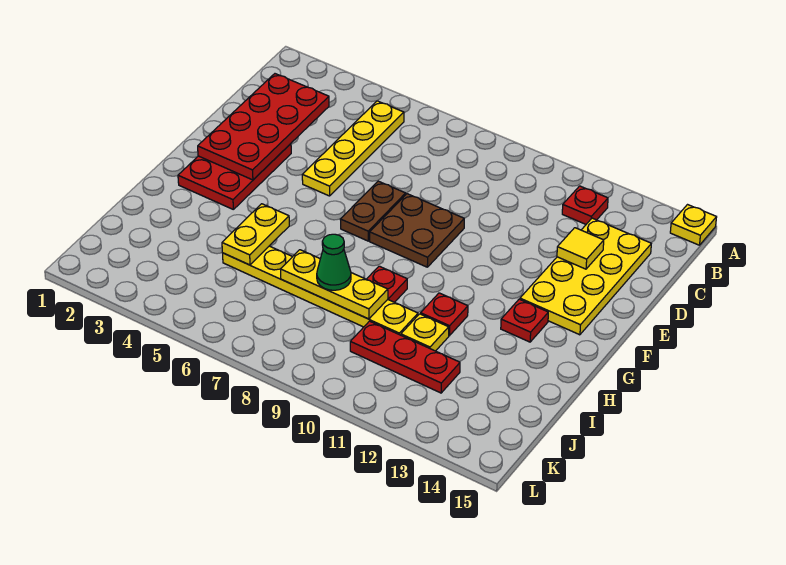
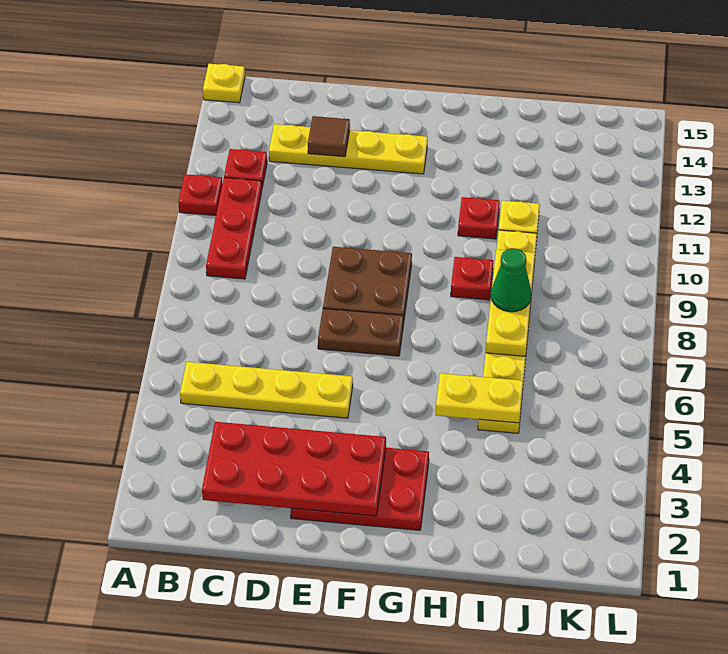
yellow 2x4 plate [520,218,651,335] -> yellow 1x4 plate [269,124,428,174]
yellow 1x1 tile [557,228,604,269] -> brown 1x1 tile [308,116,350,157]
red 1x1 plate [501,299,548,342] -> red 1x1 plate moved to [178,174,222,216]
red 1x3 plate [350,321,460,393] -> red 1x3 plate moved to [206,178,262,279]

